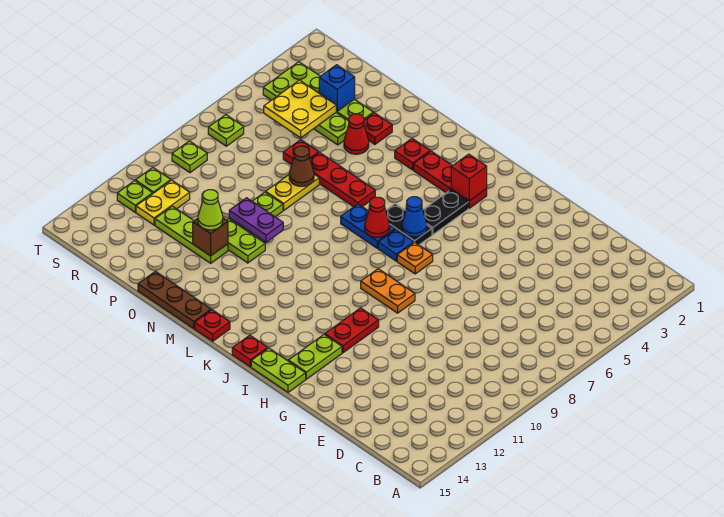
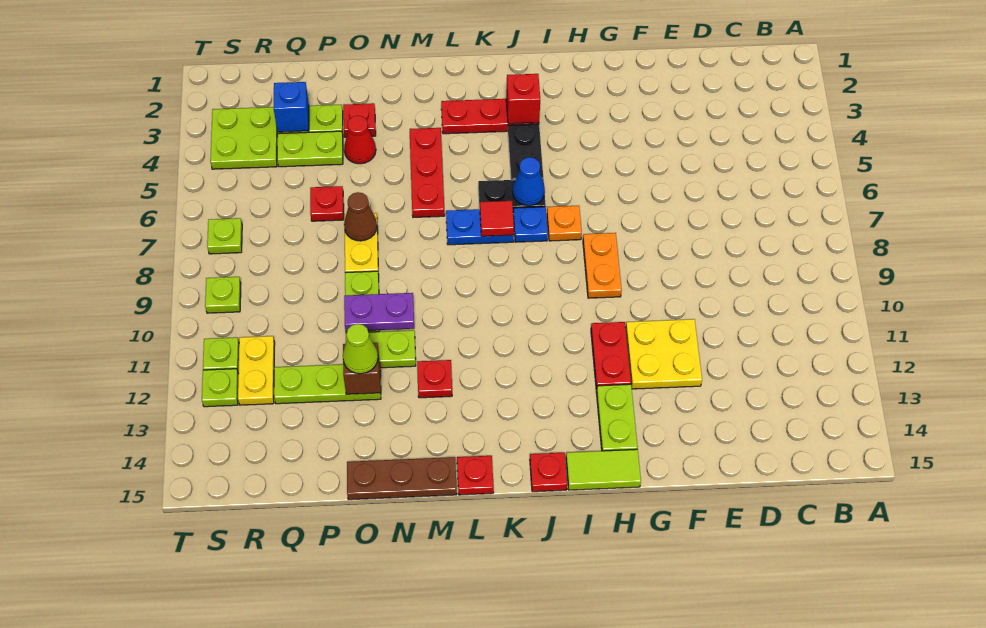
orange 1x2 plate [361,269,415,313] -> orange 1x2 plate turned to [583,233,622,298]
lime 1x2 plate [251,348,306,392] -> lime 1x2 tile [566,449,641,490]
red 1x1 cone [365,197,390,237] -> red 1x1 tile [480,201,514,236]
red 1x1 plate [395,139,430,170] -> red 1x1 plate moved to [417,360,452,398]
red 1x3 plate [310,152,375,207] -> red 1x3 plate turned to [410,128,445,217]
yellow 2x2 plate [264,80,336,138] -> yellow 2x2 plate moved to [626,319,702,389]

